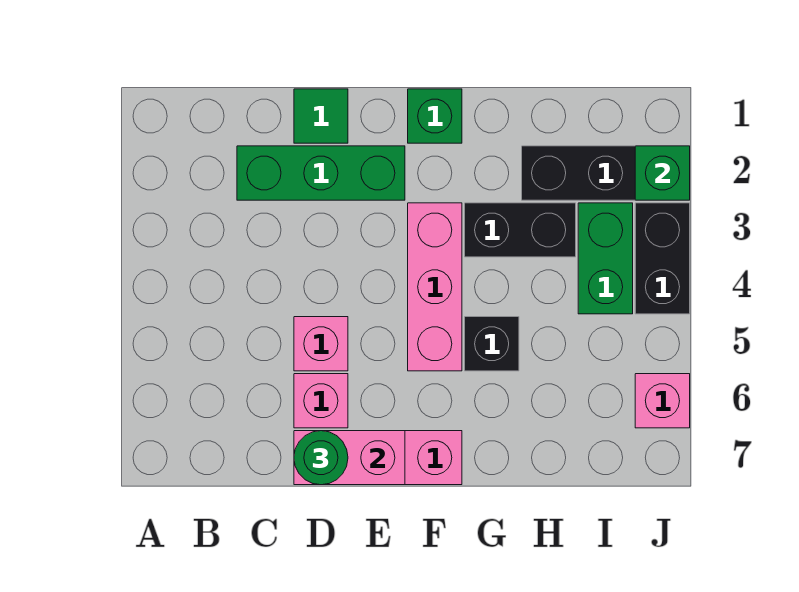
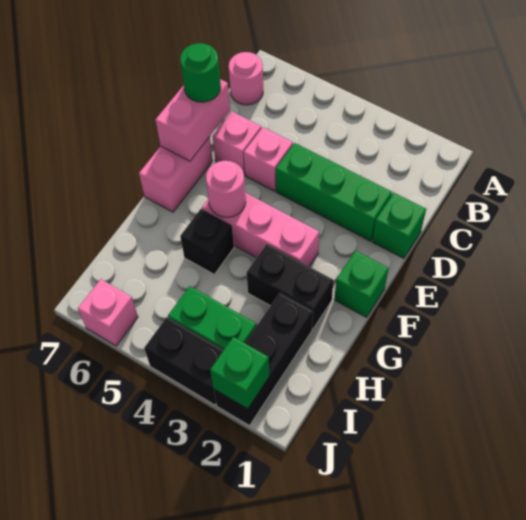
none -> pink 1x1 round brick [229,52,263,105]
green 1x3 brick [237,146,405,200] -> green 1x3 brick turned to [276,143,392,241]
green 1x1 tile [294,89,348,143] -> green 1x1 brick [372,193,426,258]
none -> pink 1x1 round brick [206,161,246,217]
black 1x2 brick [465,203,576,257] -> black 1x2 brick turned to [247,244,334,329]

